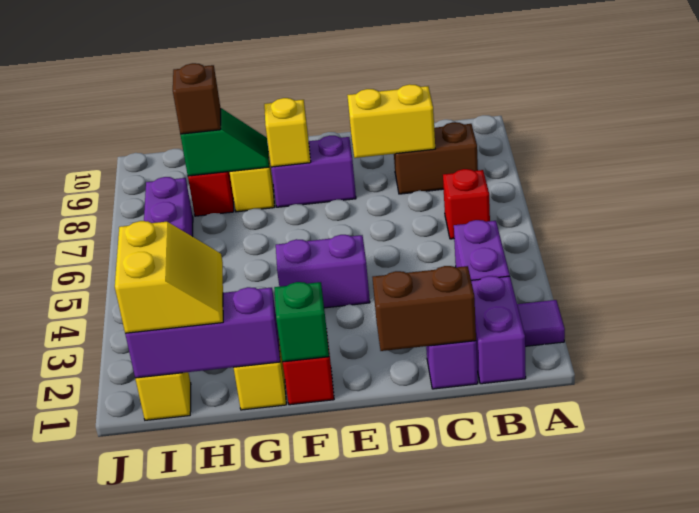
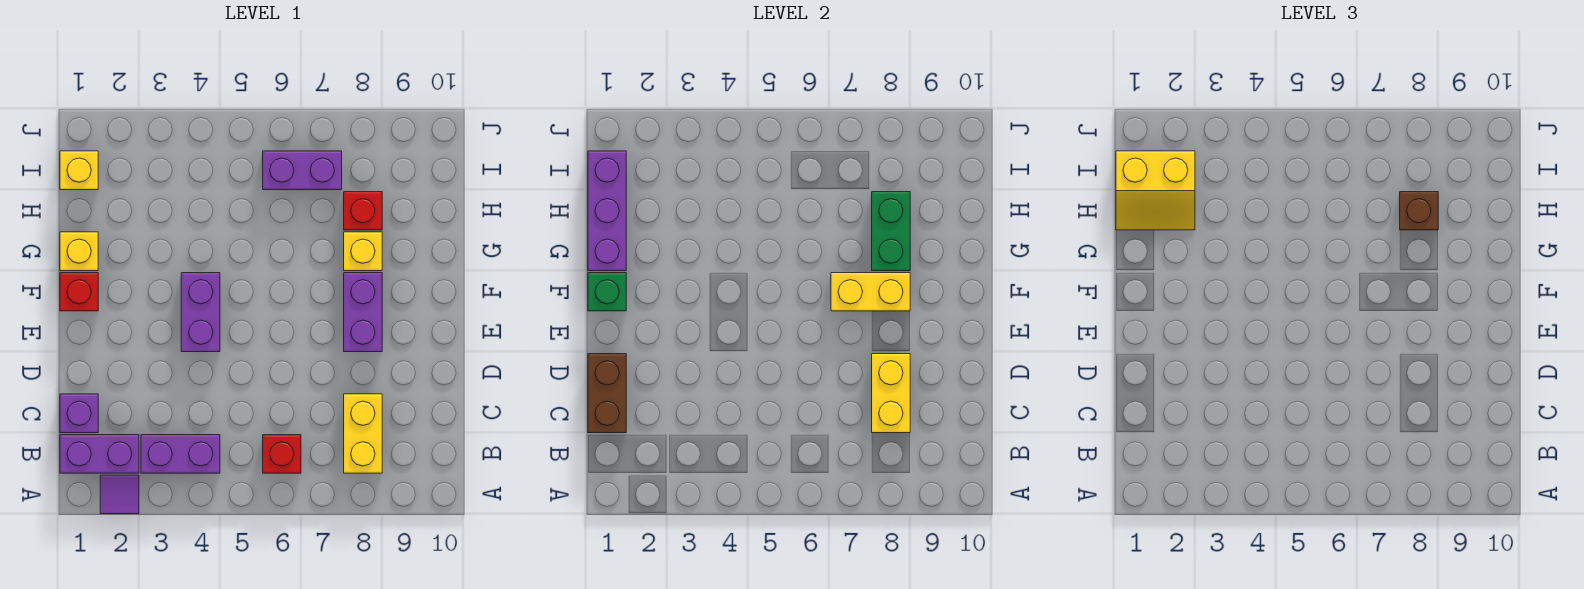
brown 1x2 brick [394,122,478,194] -> yellow 1x2 brick [344,394,382,473]
yellow 1x1 brick [264,98,311,167] -> yellow 1x2 brick [831,273,910,311]
green 1x2 slope [180,108,269,176] -> green 1x2 brick [872,192,910,271]

